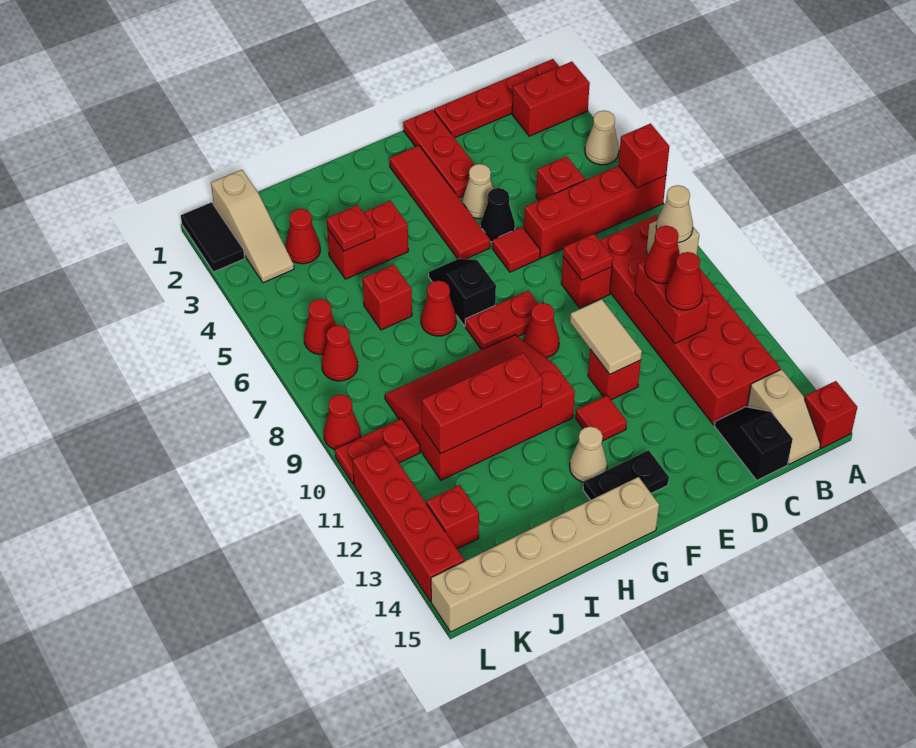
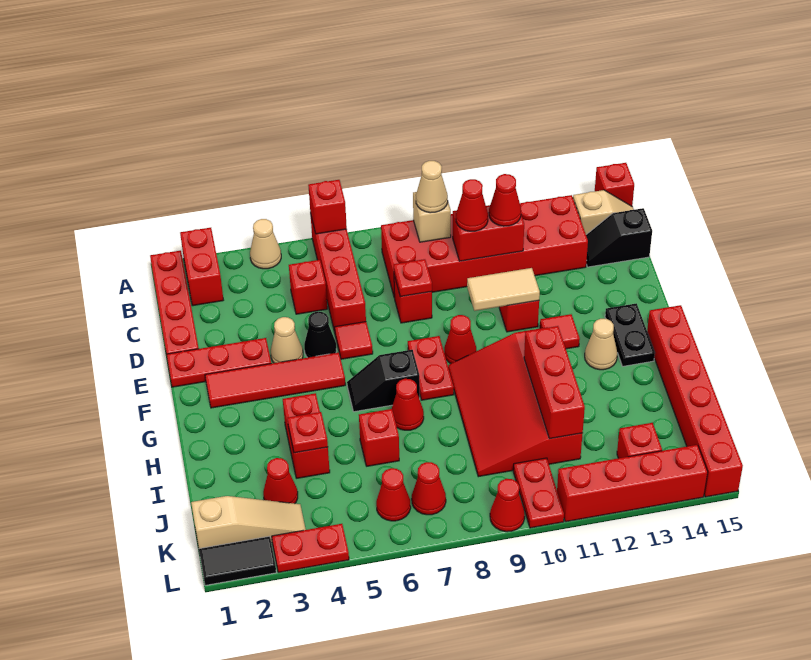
tan 1x6 brick [431,477,659,632] -> red 1x6 brick [647,305,743,497]
none -> red 1x2 plate [272,524,349,573]

